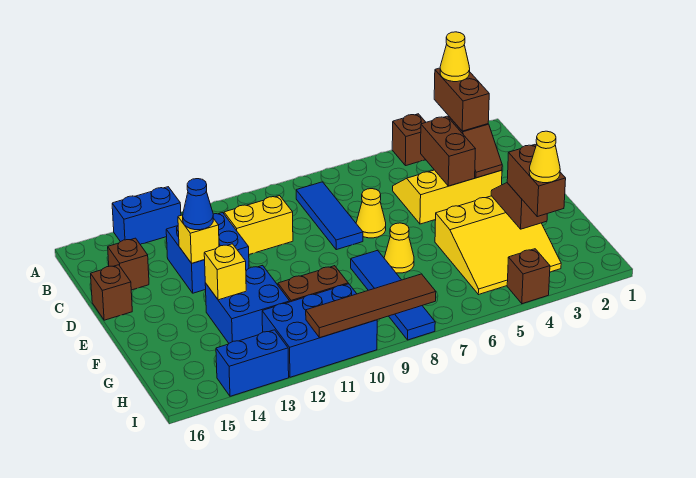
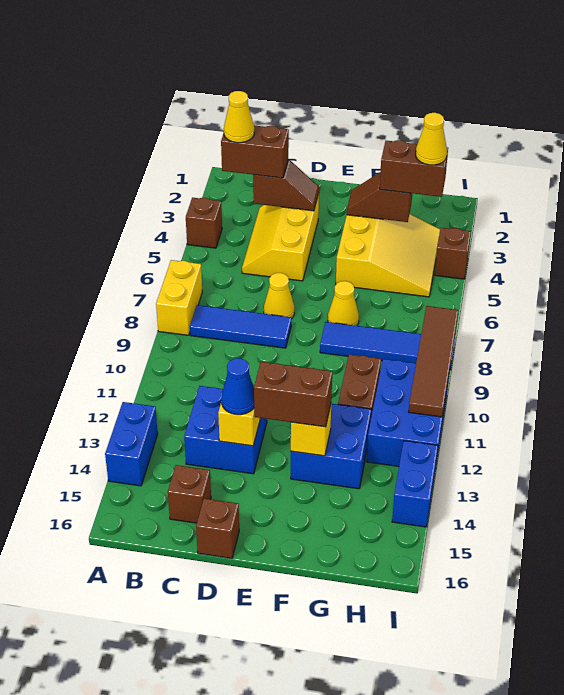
brown 1x2 brick [421,116,475,186] -> brown 1x2 brick moved to [254,362,332,427]
yellow 1x2 brick [224,196,293,254] -> yellow 1x2 brick moved to [156,260,202,335]

